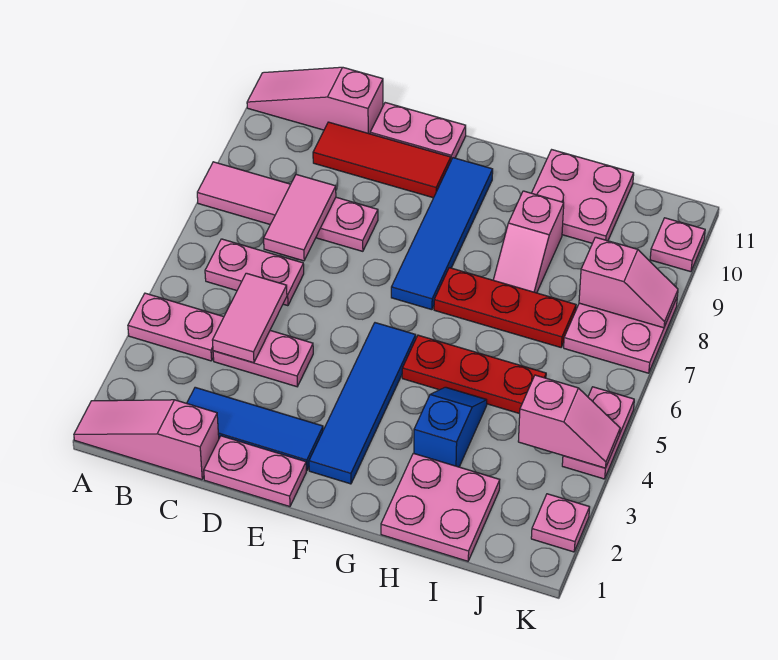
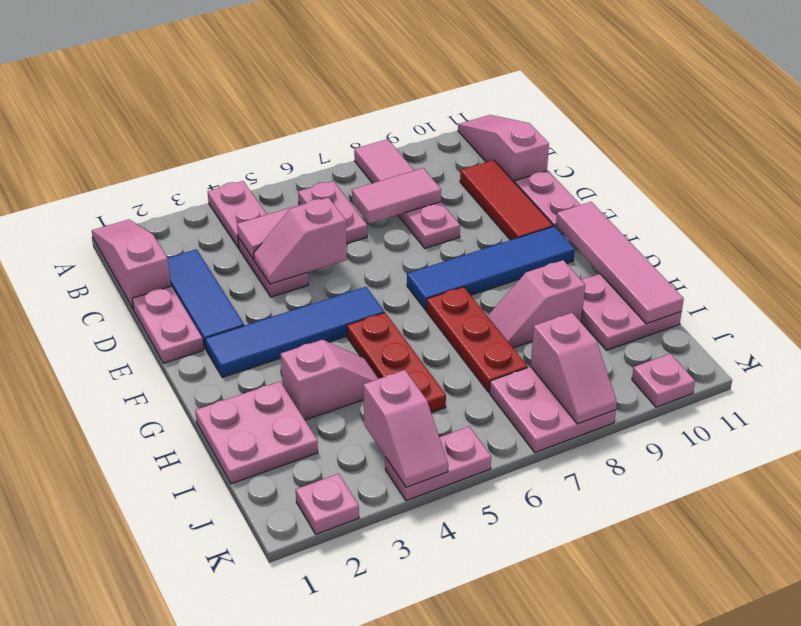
none -> pink 1x2 slope [254,198,347,284]
none -> pink 1x4 tile [556,202,684,324]
blue 1x2 slope [414,387,487,467] -> pink 1x2 slope [281,340,378,420]

